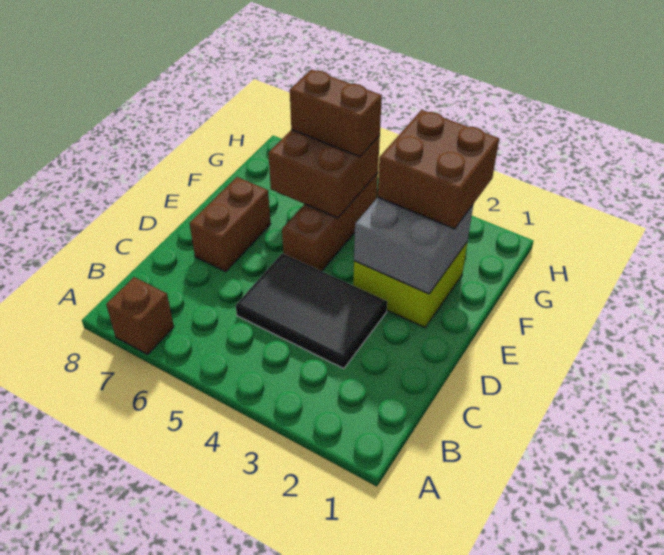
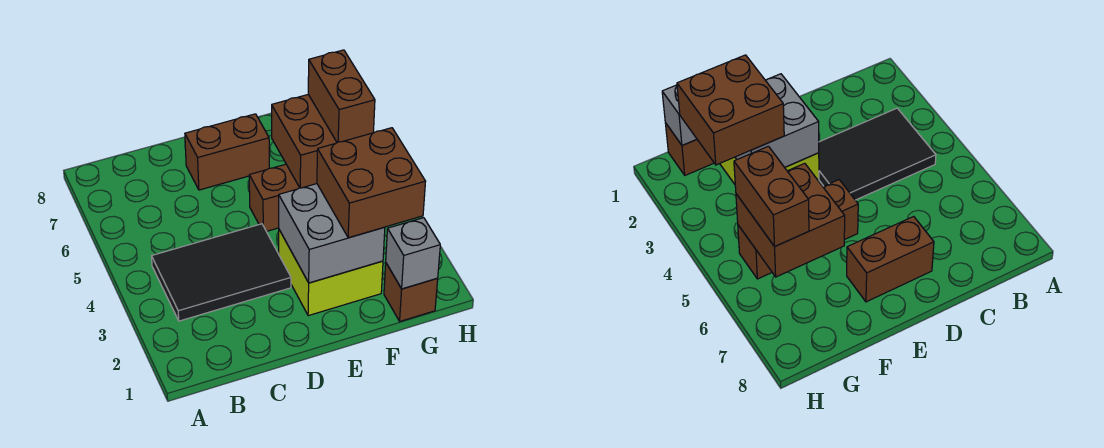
brown 1x1 brick [106,277,174,354] -> brown 1x1 brick moved to [384,263,438,321]
black 2x3 tile [236,253,387,369] -> black 2x3 tile turned to [152,224,291,321]
none -> grey 1x1 brick [386,218,440,289]

